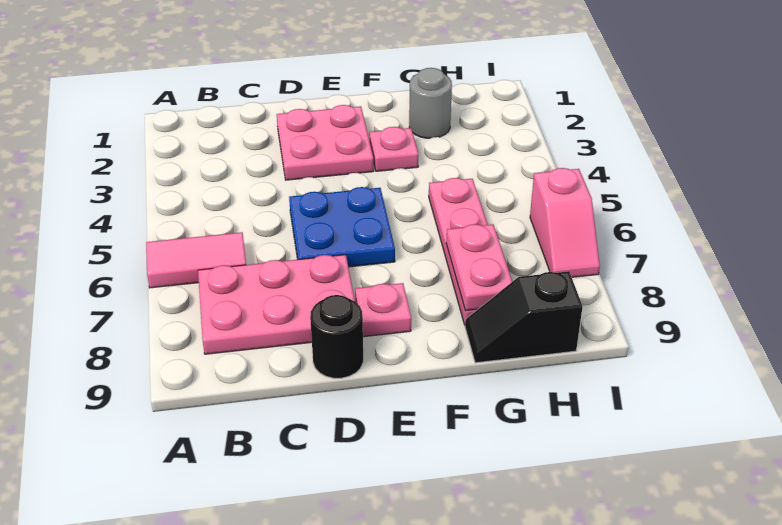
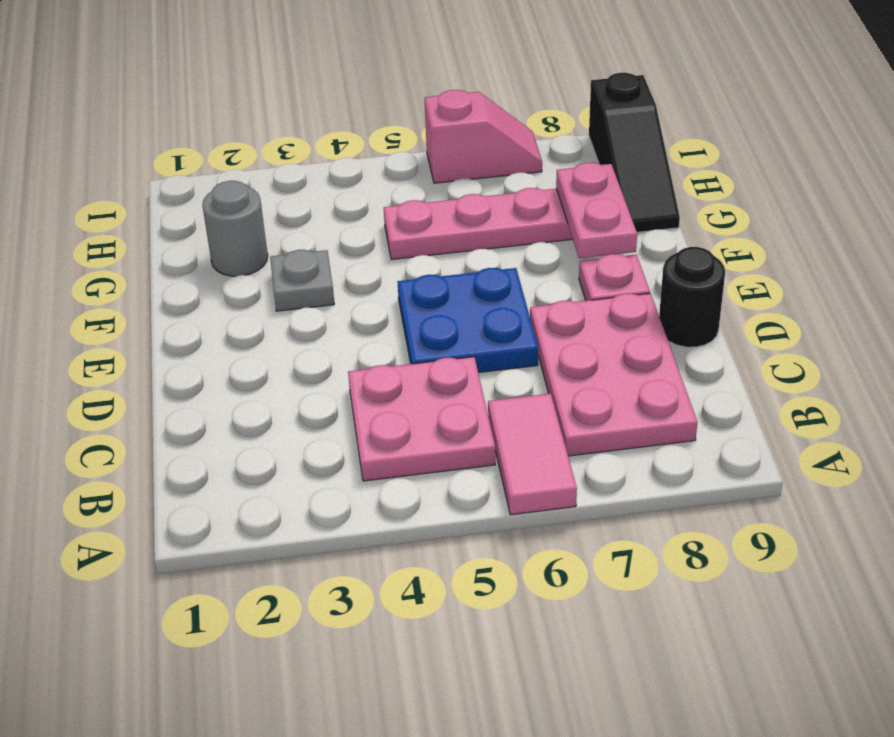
pink 2x2 plate [277,105,374,180] -> pink 2x2 plate moved to [348,357,495,481]
pink 1x1 plate [369,127,418,171] -> grey 1x1 plate [270,250,334,311]
pink 1x2 plate [446,224,512,311] -> pink 1x2 plate turned to [556,163,637,258]
black 1x2 slope [465,271,583,363] -> black 1x3 slope [589,73,680,232]

